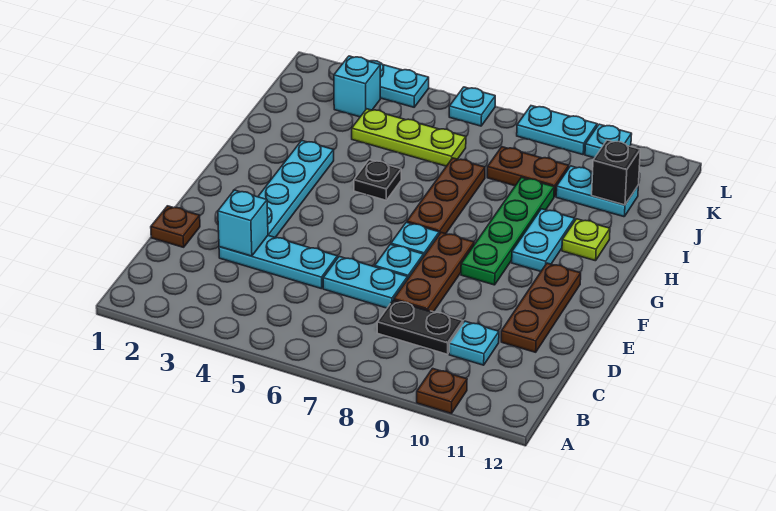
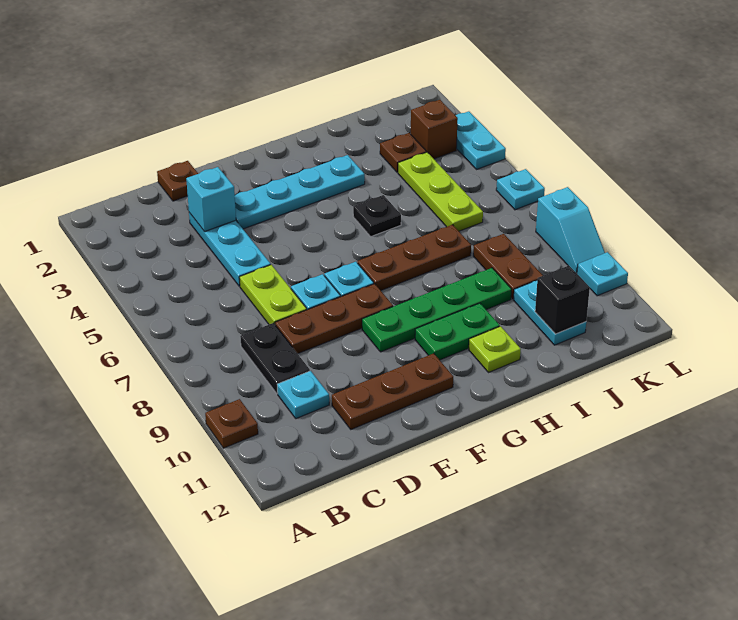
cyan 1x2 plate [323,256,408,308] -> lime 1x2 plate [239,265,307,324]
cyan 1x2 plate [512,209,575,272] -> green 1x2 plate [415,303,500,360]
none -> brown 1x1 plate [380,133,426,172]
cyan 1x1 brick [334,56,380,117] -> brown 1x1 brick [411,100,458,159]
cyan 1x2 plate [517,106,597,155] -> cyan 1x2 slope [536,187,605,273]

